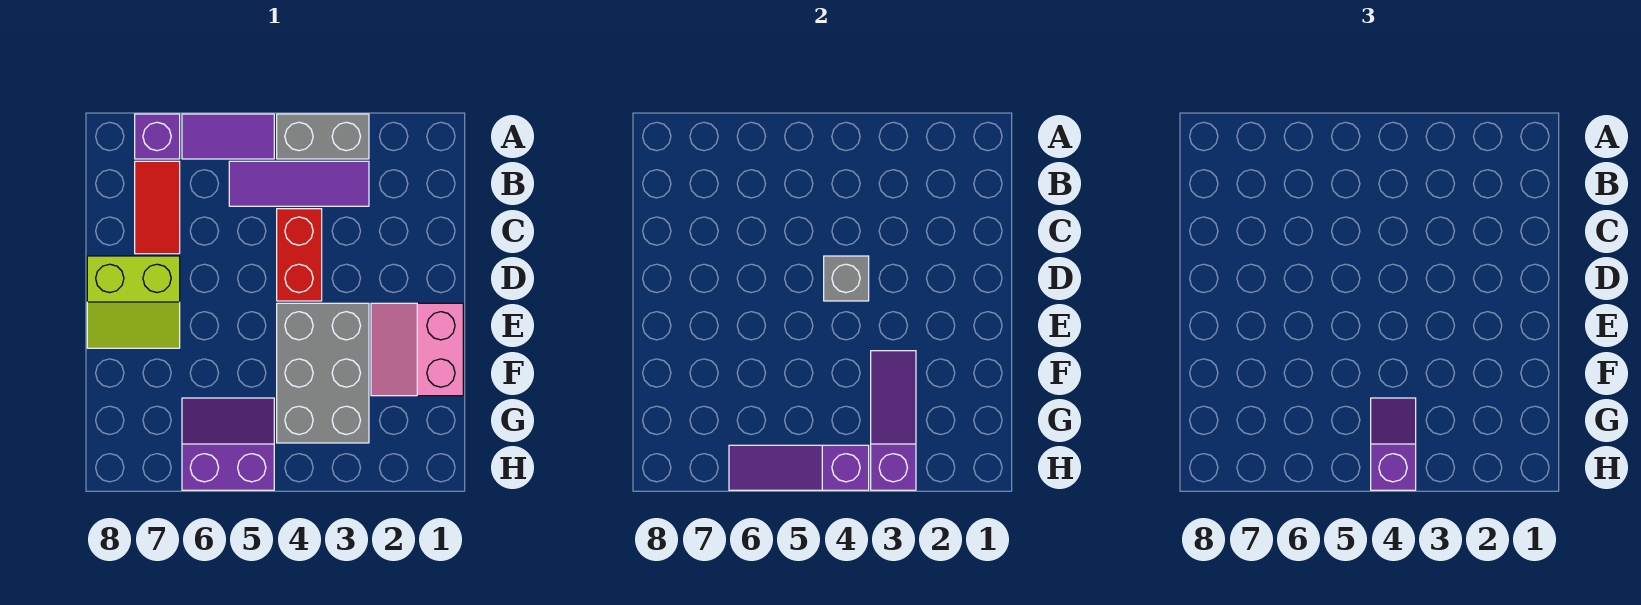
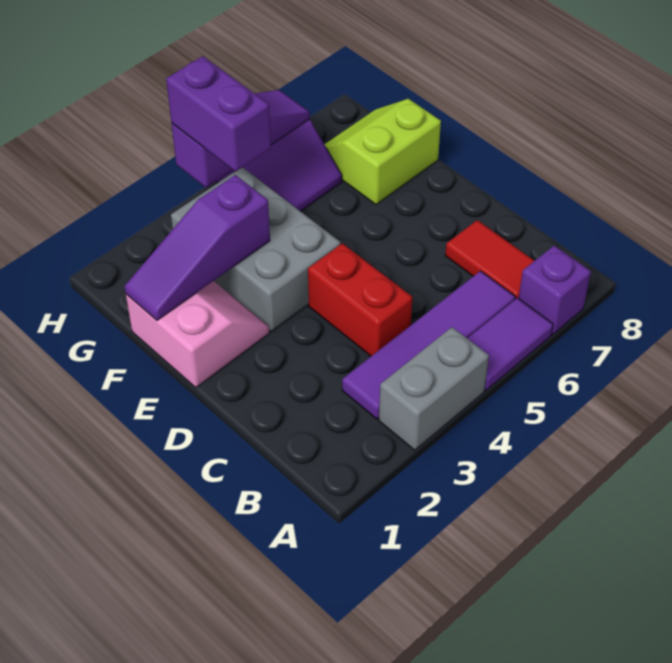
purple 1x3 tile [229,161,369,206] -> purple 1x4 tile [342,271,515,419]
grey 1x1 brick [824,256,869,301] -> none
lime 2x2 slope [87,256,180,348] -> lime 2x2 slope moved to [324,99,441,205]
purple 1x3 slope [871,351,916,490] -> purple 1x3 slope turned to [124,175,270,320]
purple 1x2 slope [1371,398,1416,490] -> purple 1x2 brick [166,56,271,172]

